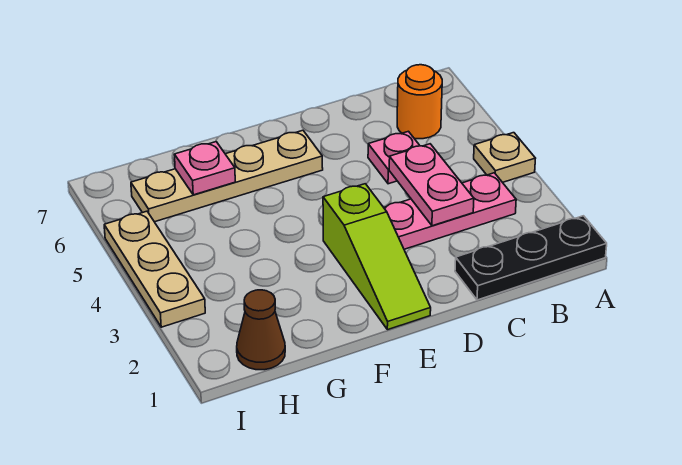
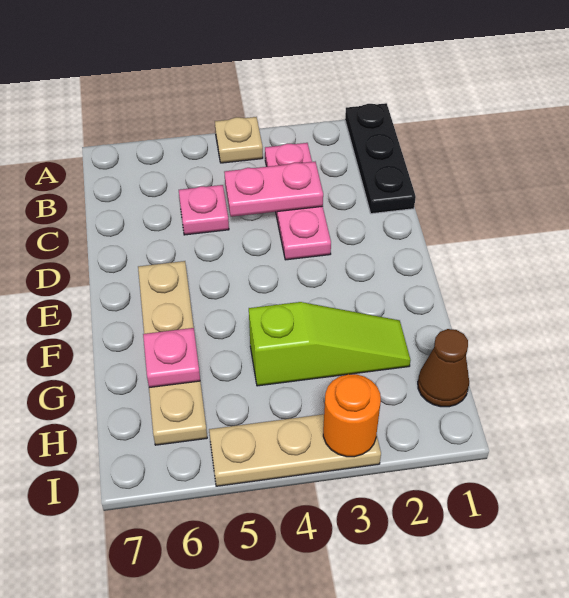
orange 1x1 round brick [397,65,442,139] -> orange 1x1 round brick moved to [323,374,381,457]
lime 1x3 slope [323,184,431,330] -> lime 1x3 slope moved to [249,302,411,386]

